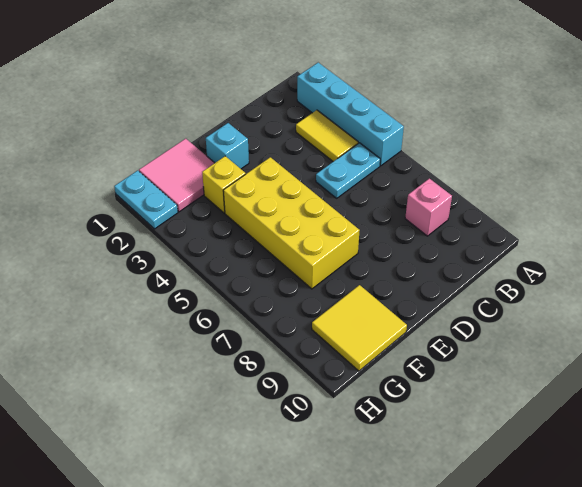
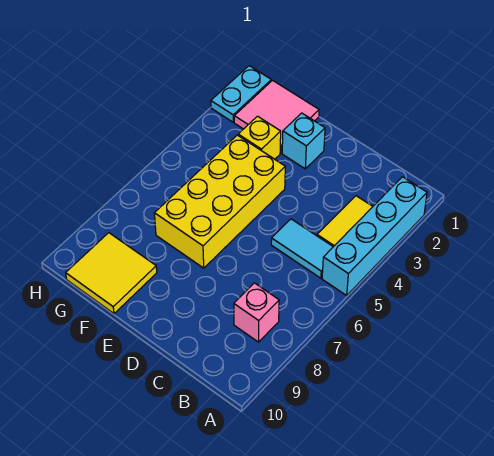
cyan 1x2 plate [316,143,380,198] -> cyan 1x2 tile [271,219,333,278]

